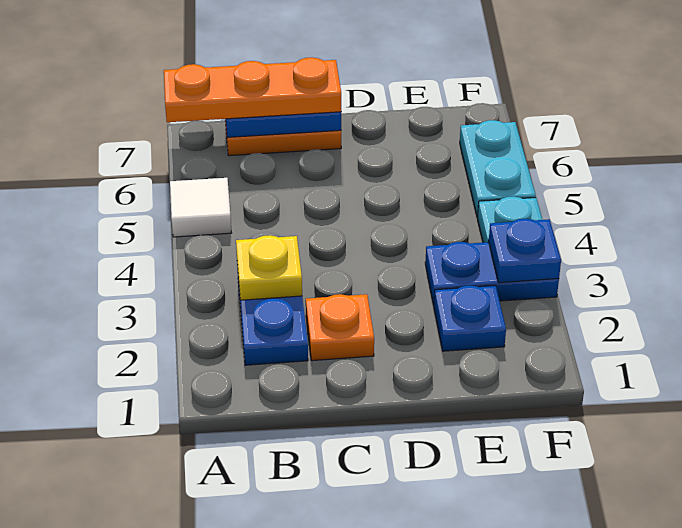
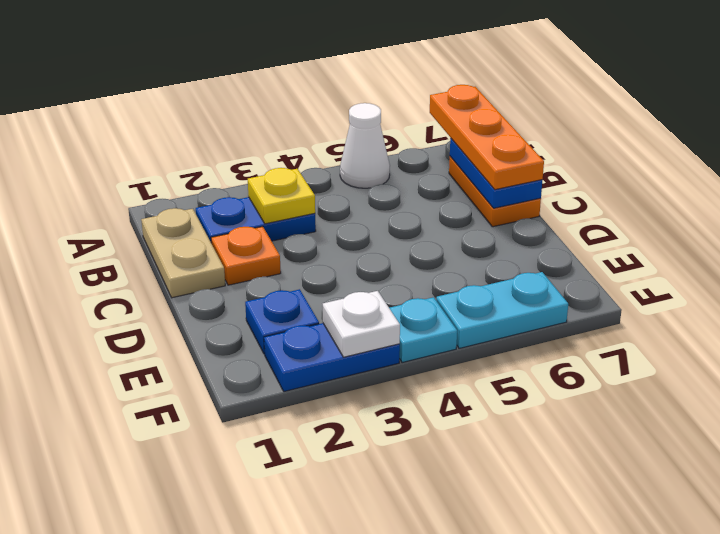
white 1x1 tile [170,178,231,237] -> white 1x1 cone [340,103,390,188]
none -> tan 1x2 plate [141,208,225,298]
blue 1x2 plate [425,242,559,305] -> blue 1x2 plate turned to [264,323,400,392]
blue 1x1 plate [489,219,561,283] -> white 1x1 plate [323,291,400,357]

